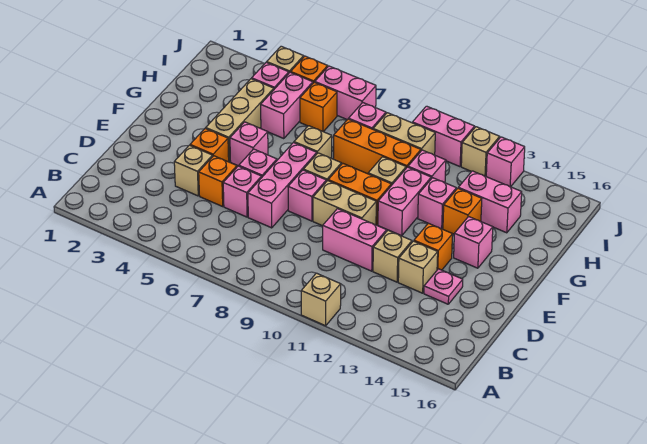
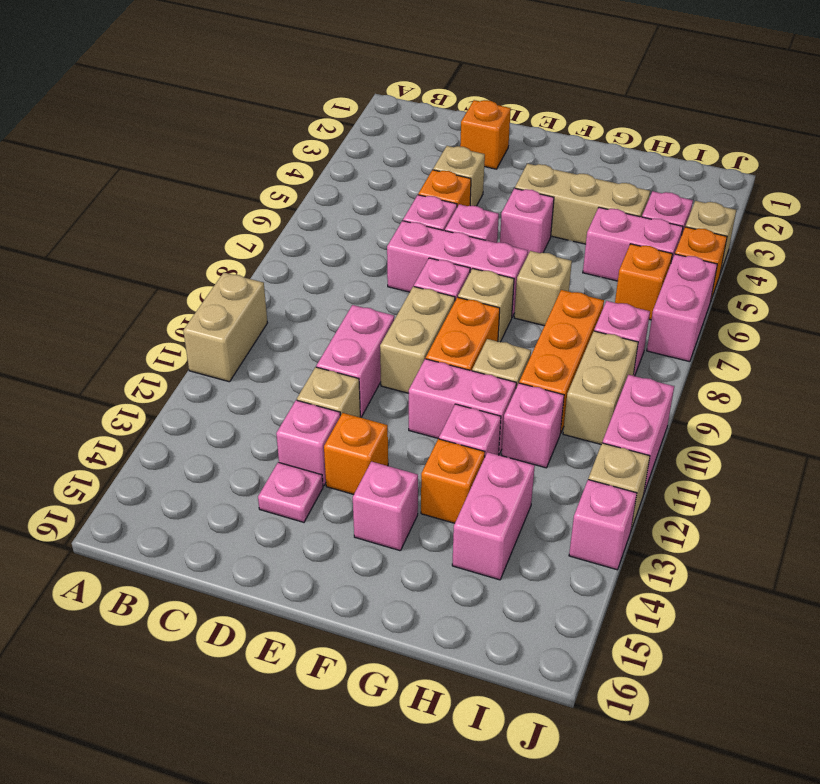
tan 1x1 brick [301,273,341,326] -> tan 1x2 brick [183,273,267,382]
tan 1x1 brick [398,241,438,293] -> pink 1x1 brick [276,400,340,486]
orange 1x1 brick [190,128,229,162] -> orange 1x1 brick moved to [460,100,511,169]

